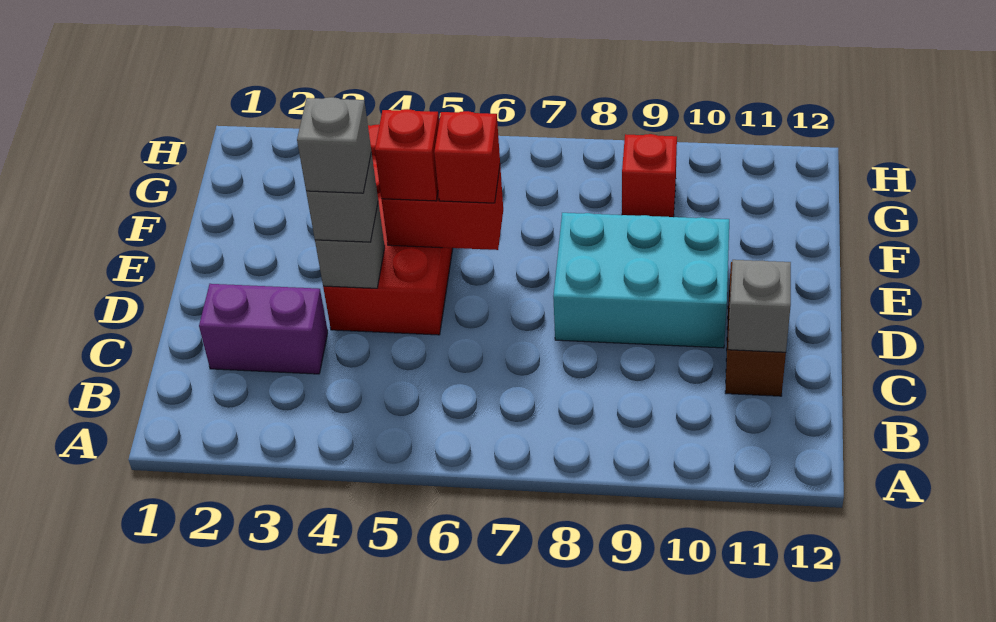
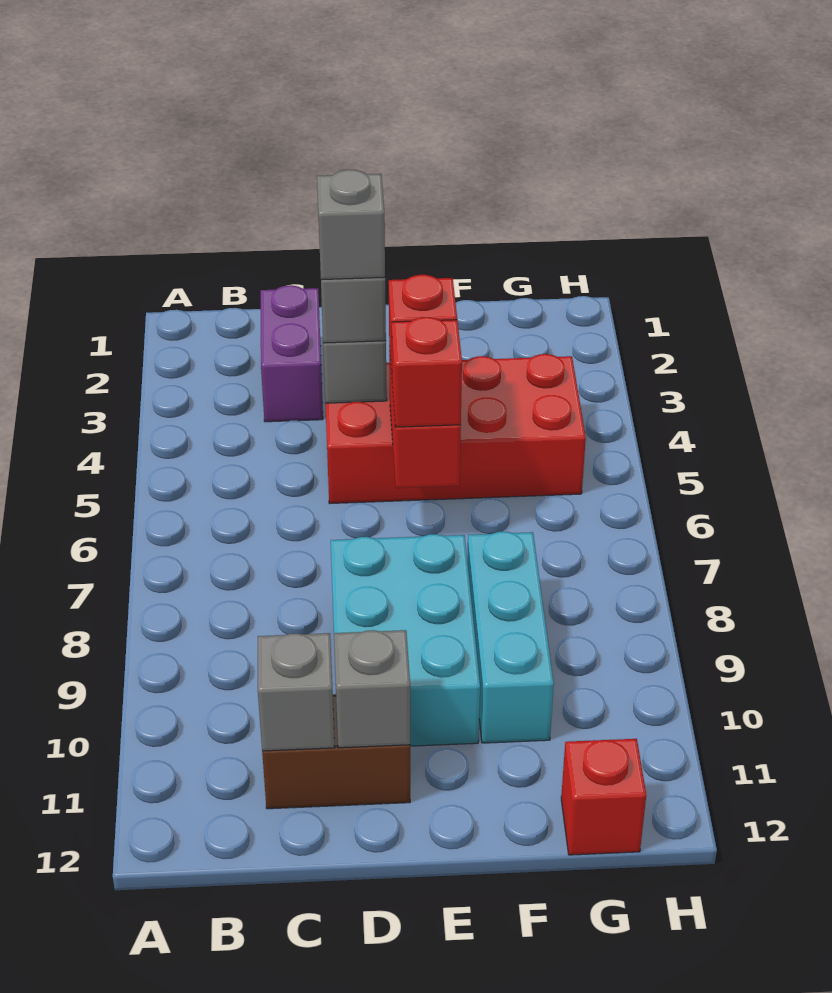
none -> grey 1x1 brick [334,630,410,748]
none -> cyan 1x3 brick [467,532,554,743]
red 1x1 brick [622,134,677,217] -> red 1x1 brick moved to [561,739,646,855]

